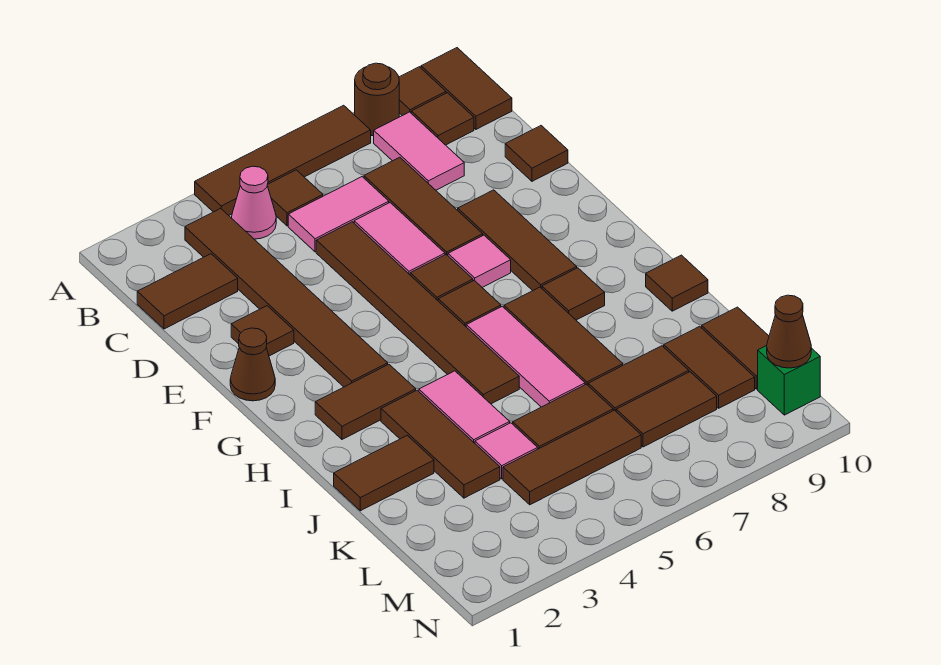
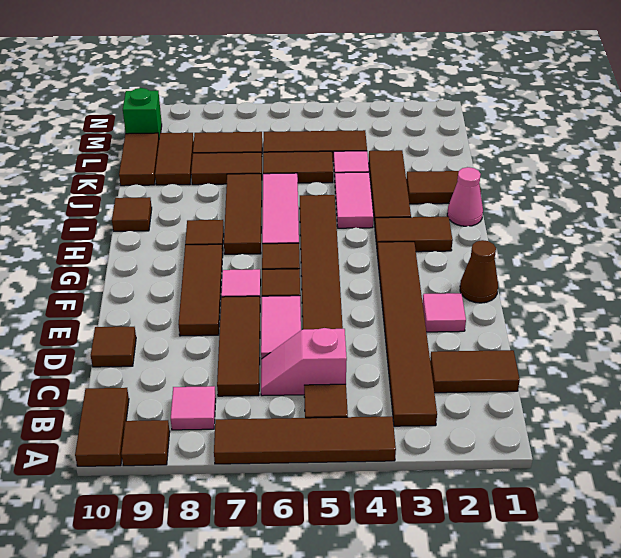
brown 1x1 round brick [355,63,399,136] -> none
pink 1x1 cone [232,166,276,239] -> pink 1x1 cone moved to [447,167,483,226]
pink 1x2 tile [374,112,464,190] -> pink 1x1 tile [171,386,216,430]
brown 1x1 tile [411,93,474,145] -> none
pink 1x2 tile [288,177,389,252] -> pink 1x2 slope [261,328,347,396]
brown 1x1 tile [231,306,294,356] -> pink 1x1 tile [423,293,466,332]
brown 1x1 cone [767,295,811,368] -> none

